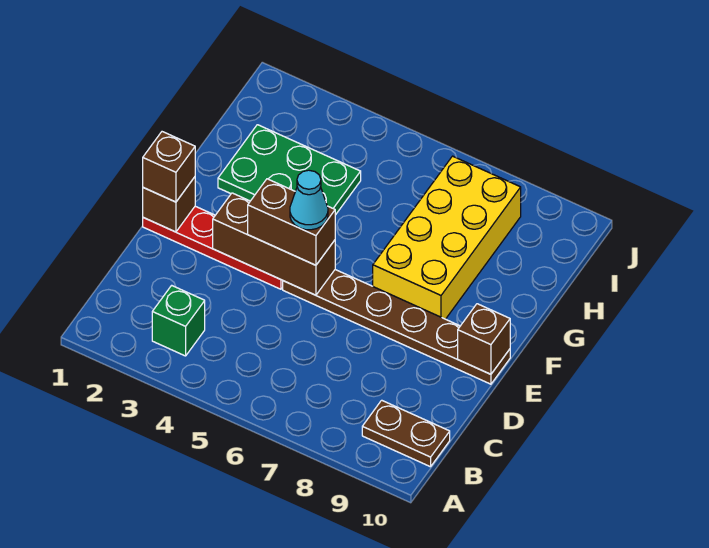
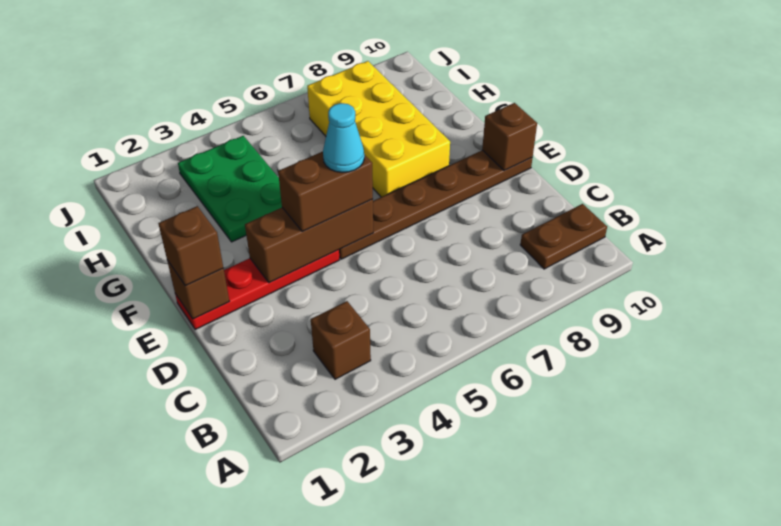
green 1x1 brick [152,285,205,356] -> brown 1x1 brick [311,301,371,379]
green 2x3 plate [218,125,361,215] -> green 2x3 plate turned to [178,136,282,242]

